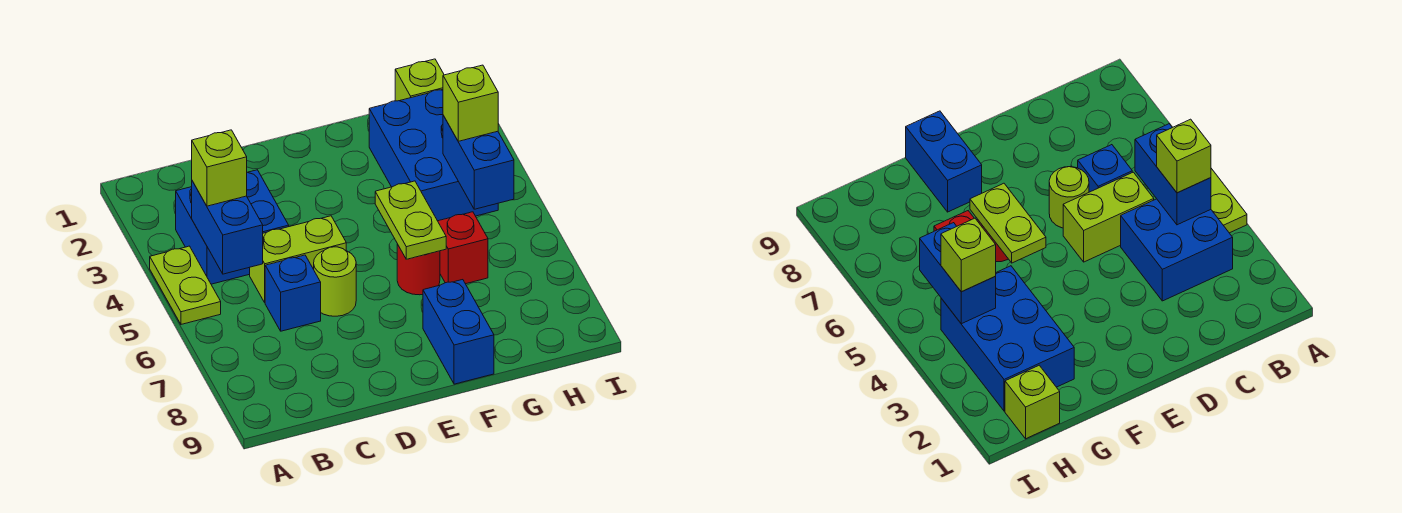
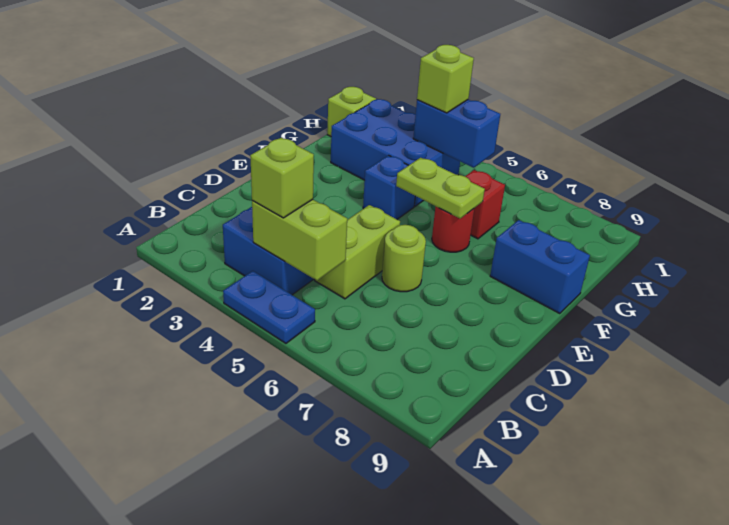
lime 1x2 plate [150,246,221,324] -> blue 1x2 plate [223,271,315,343]
blue 1x2 brick [192,181,263,274] -> lime 1x2 brick [252,199,347,280]
blue 1x1 brick [265,255,321,331] -> blue 1x1 brick moved to [363,155,415,219]

